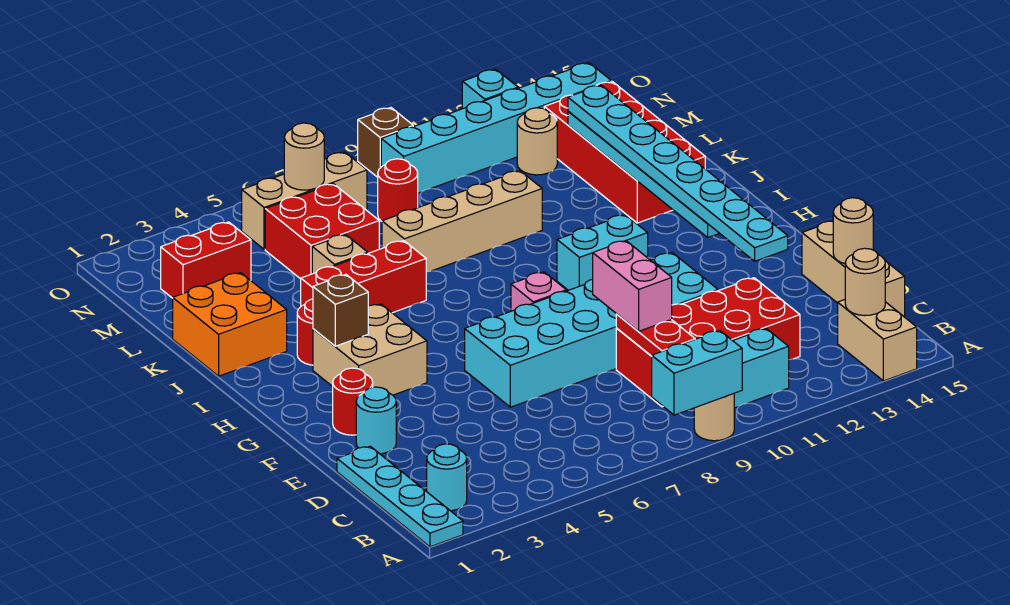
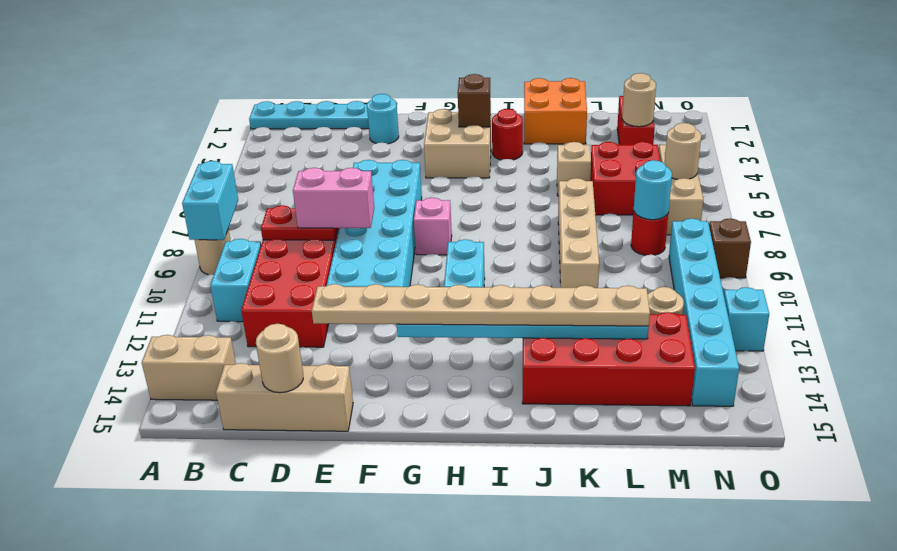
cyan 1x1 round brick [427,444,467,511] -> cyan 1x1 round brick moved to [634,160,672,220]
tan 1x1 round brick [845,248,885,316] -> tan 1x1 round brick moved to [622,73,656,127]
cyan 1x8 plate [568,85,788,261] -> tan 1x8 plate [312,284,650,326]
red 1x1 round brick [333,368,373,435] -> none
red 1x3 brick [301,241,426,313] -> none

